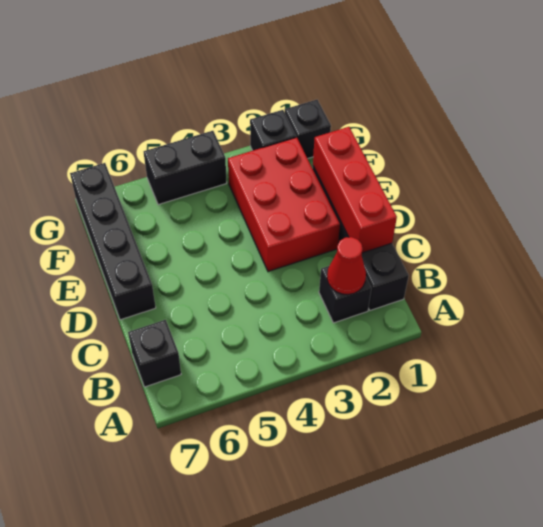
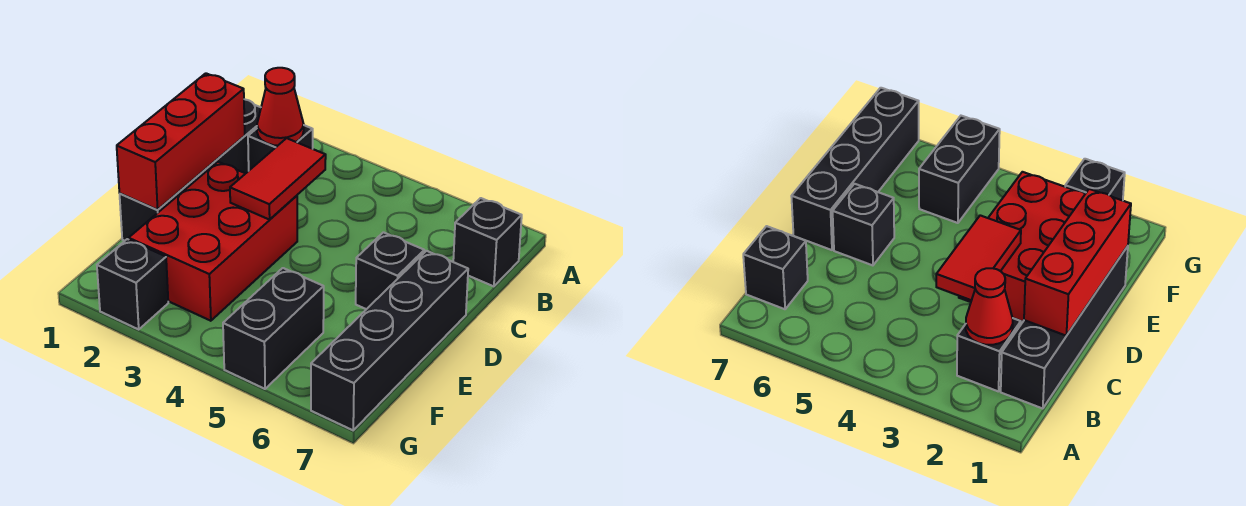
none -> red 1x2 tile [230,138,326,220]
black 1x1 brick [285,100,331,159] -> black 1x1 brick moved to [356,232,424,309]
black 1x2 brick [144,131,227,205] -> black 1x2 brick turned to [223,268,324,389]

